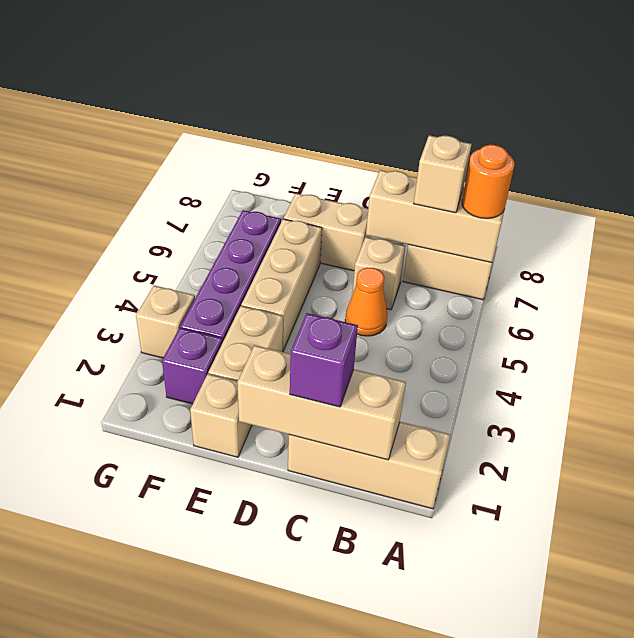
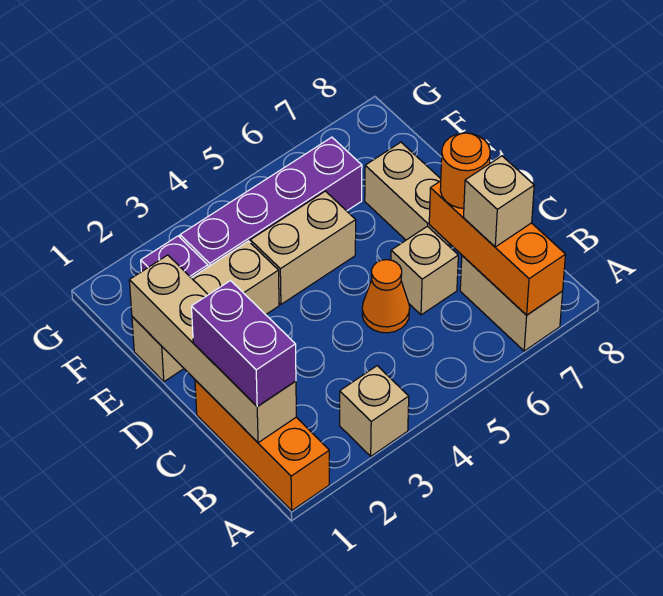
tan 1x3 brick [288,422,450,509] -> orange 1x3 brick [195,380,329,511]
tan 1x3 brick [366,170,504,263] -> orange 1x3 brick [429,181,566,315]
orange 1x1 round brick [462,145,514,219] -> orange 1x1 round brick moved to [440,133,490,208]
tan 1x3 brick [238,345,406,460] -> tan 1x4 brick [129,255,296,443]
purple 1x1 brick [290,313,358,407] -> purple 1x2 brick [192,281,296,407]
tan 1x3 brick [241,219,322,350] -> tan 1x2 brick [250,191,356,304]
tan 1x1 brick [136,286,195,358] -> tan 1x1 brick moved to [340,366,409,456]

